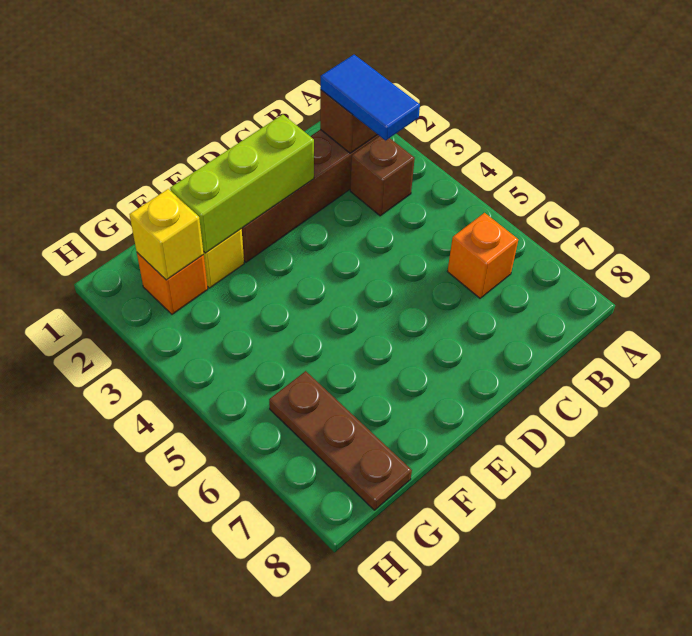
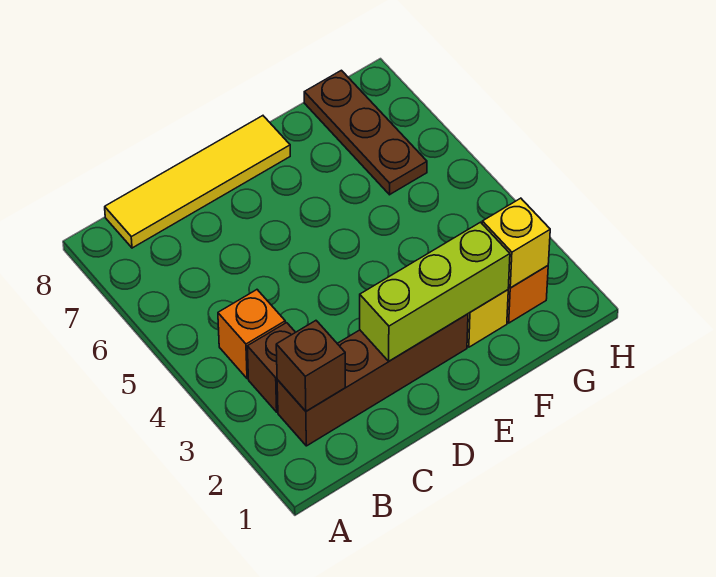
blue 1x2 tile [320,55,420,140] -> none
orange 1x1 brick [447,213,518,298] -> orange 1x1 brick moved to [218,290,285,379]
none -> yellow 1x4 tile [105,116,290,248]

